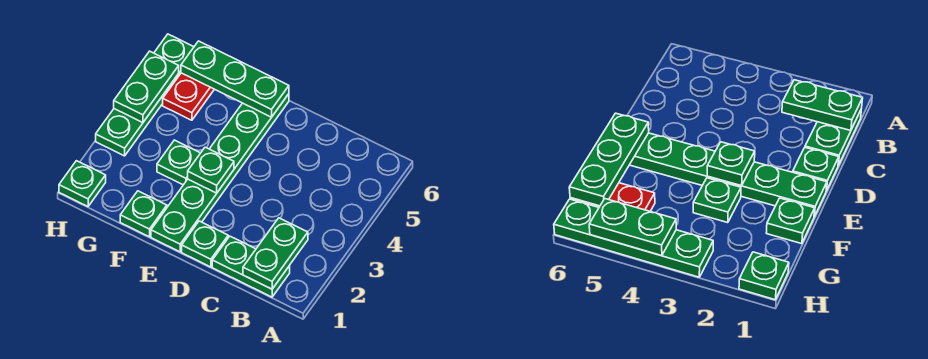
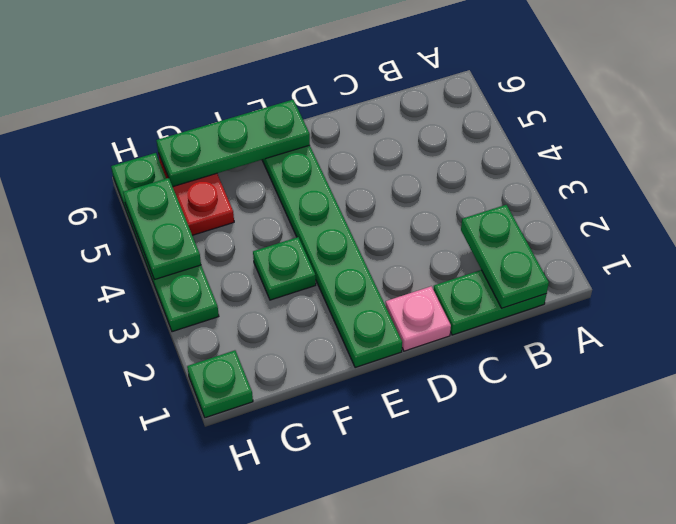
green 1x1 plate [182,221,228,267] -> pink 1x1 plate [386,286,451,351]
green 1x1 plate [188,147,234,193] -> none
green 1x1 plate [120,191,167,237] -> none

